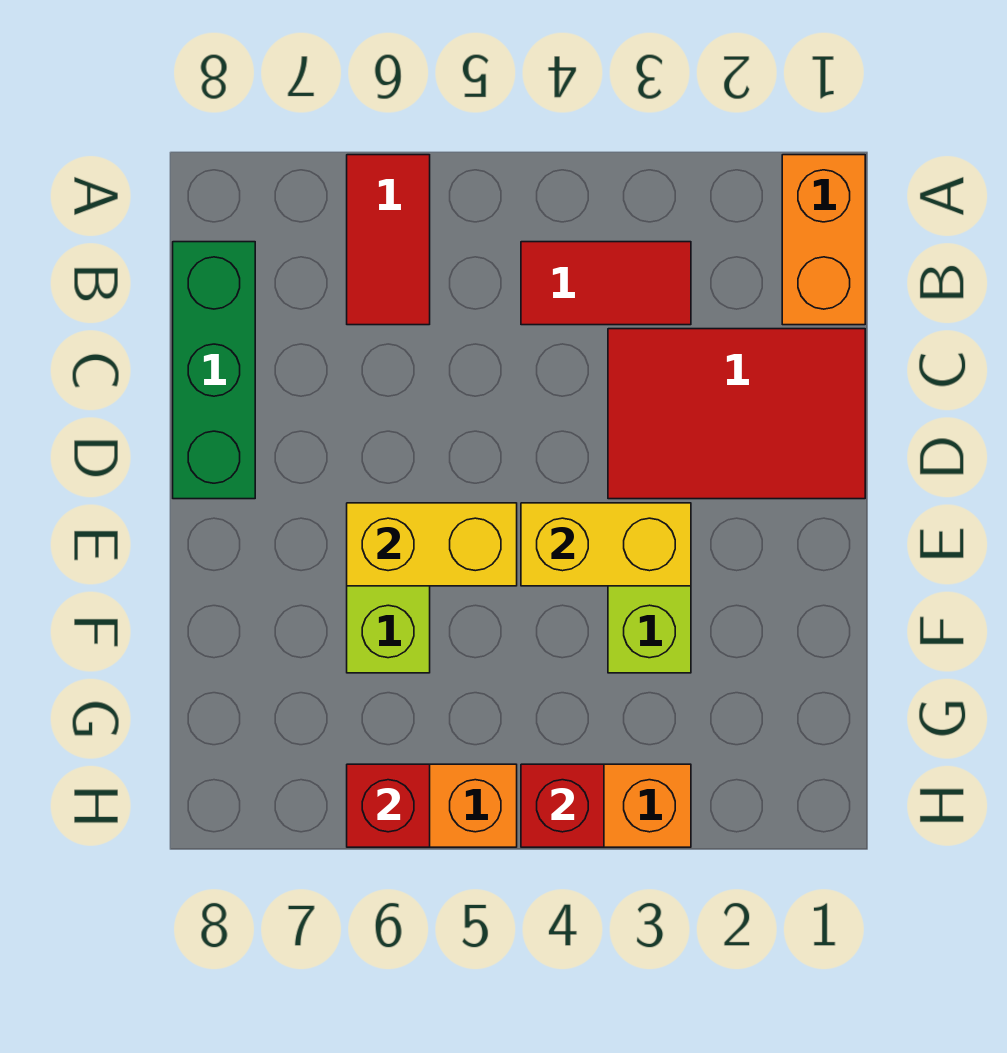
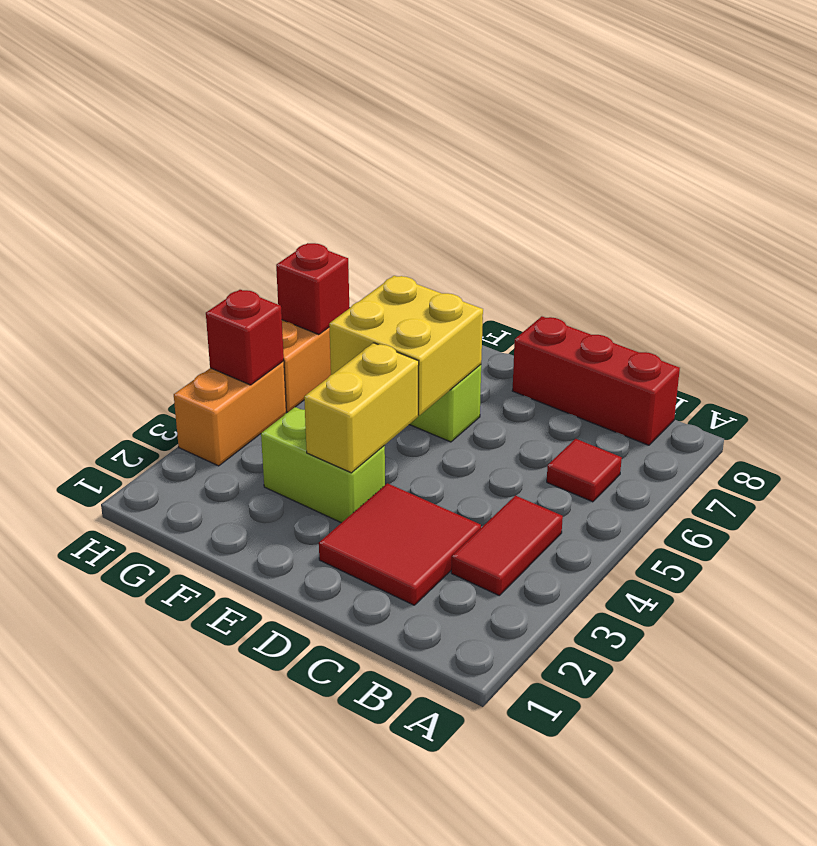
orange 1x2 brick [782,155,865,325] -> none
red 1x2 tile [347,155,430,325] -> red 1x1 tile [547,439,622,502]
green 1x3 brick [173,242,255,499] -> red 1x3 brick [512,316,680,445]
red 2x3 tile [608,329,865,499] -> red 2x2 tile [319,483,481,605]
yellow 1x2 brick [347,503,517,586] -> yellow 2x2 brick [329,276,483,415]

